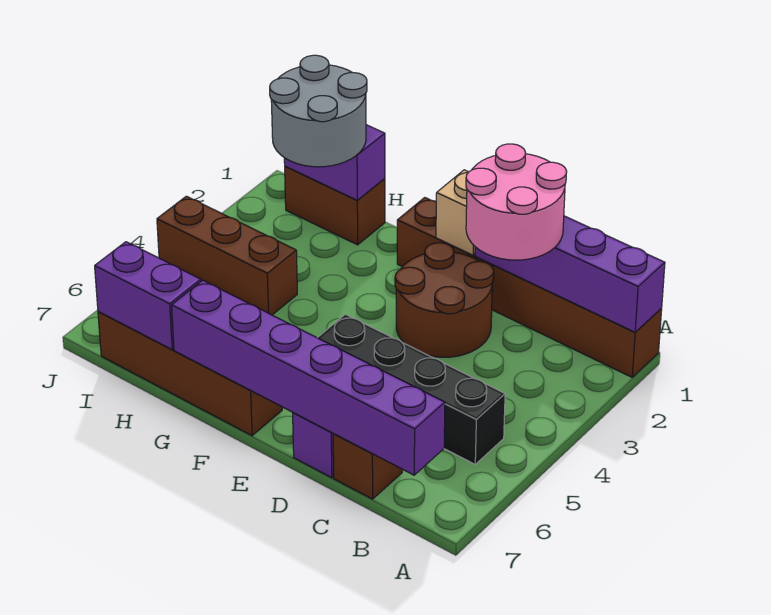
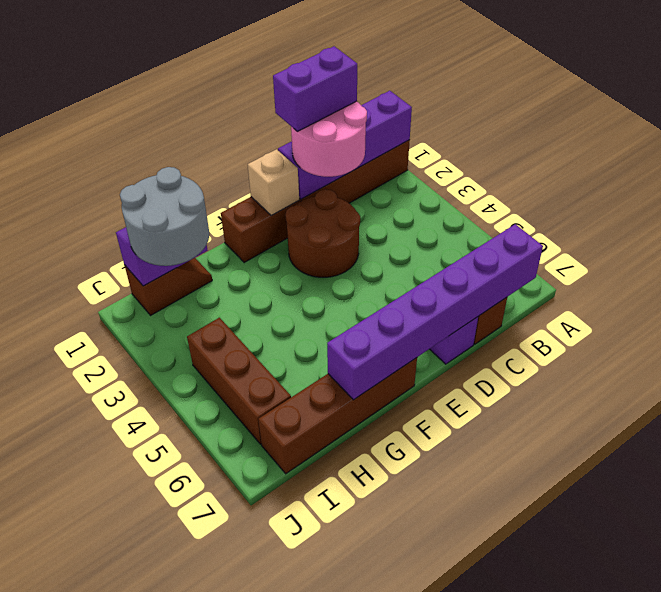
black 1x4 brick [317,314,505,464] -> none
brown 1x2 brick [285,166,385,245] -> brown 1x2 slope [125,258,212,315]
brown 1x3 brick [157,196,297,315] -> brown 1x3 brick turned to [187,318,291,444]
purple 1x2 brick [95,242,201,349] -> purple 1x2 brick moved to [273,46,357,131]

